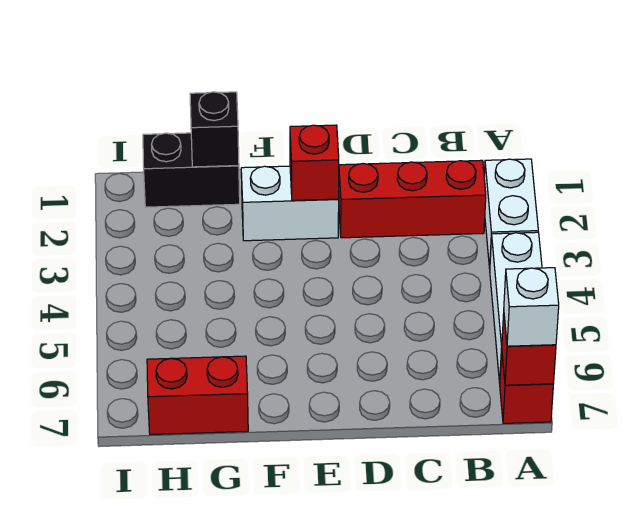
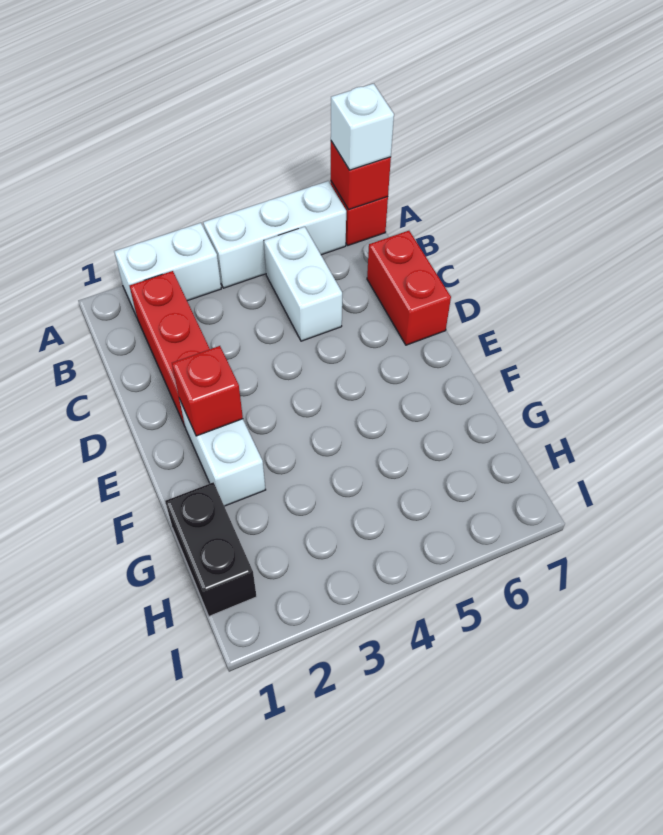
none -> white 1x2 brick [264,227,342,341]
black 1x1 brick [190,92,239,167] -> none
red 1x2 brick [147,356,248,435] -> red 1x2 brick moved to [367,231,451,345]

